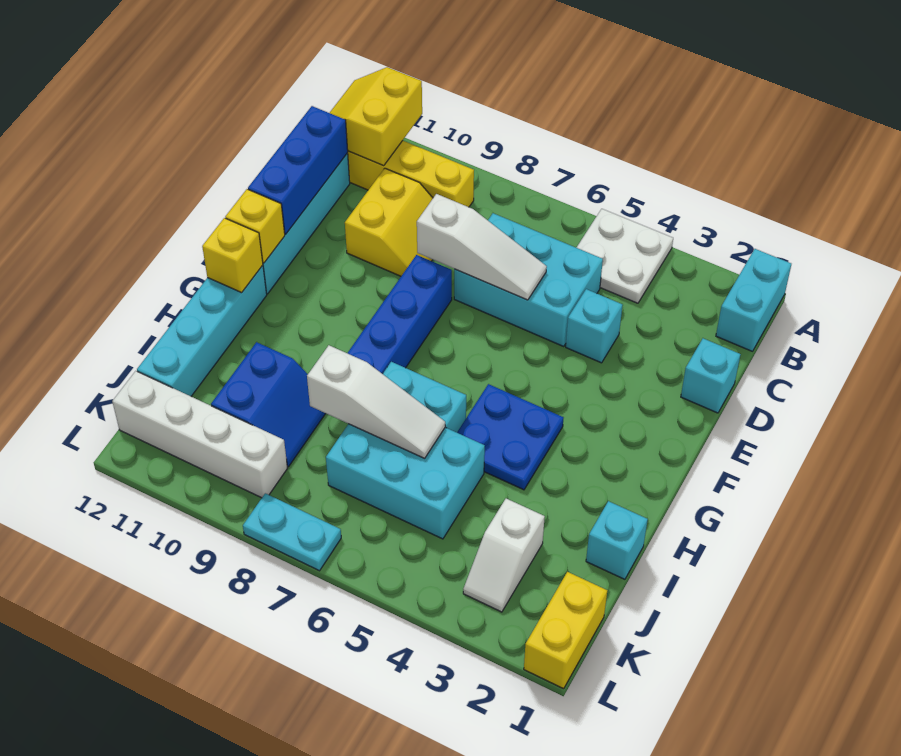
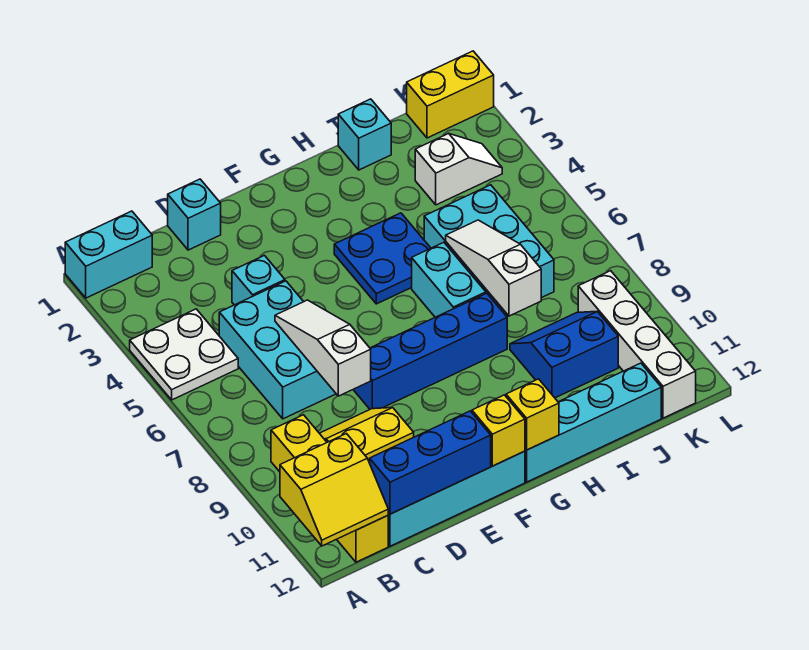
cyan 1x2 plate [243,493,341,571] -> none

